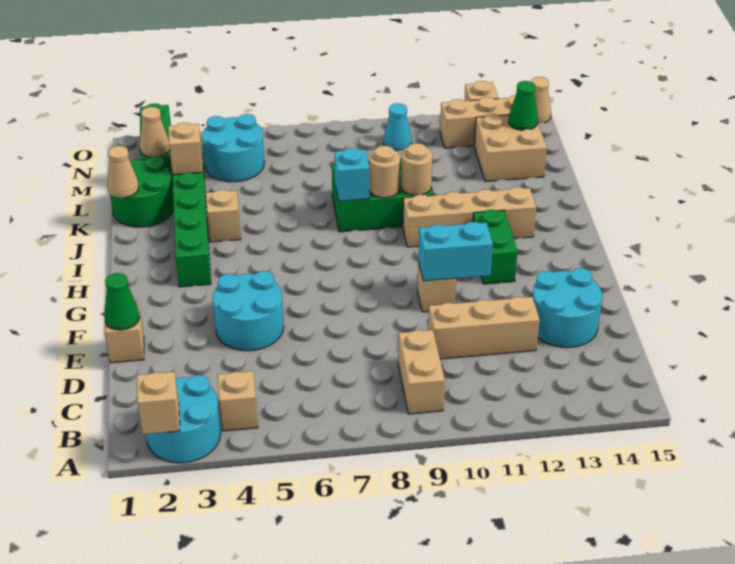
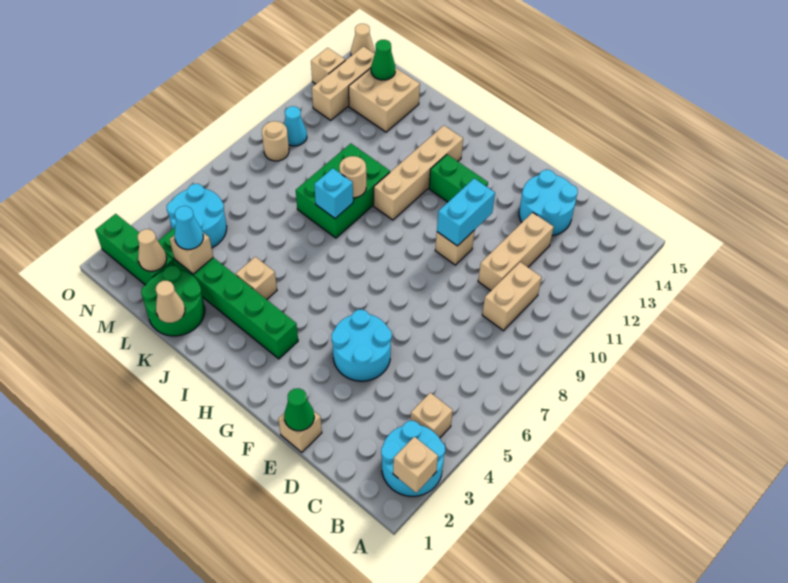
tan 1x2 brick [398,330,445,414] -> tan 1x2 brick turned to [482,262,542,331]
tan 1x1 round brick [401,143,433,195] -> tan 1x1 round brick moved to [262,121,289,161]
none -> cyan 1x1 cone [174,206,203,249]

